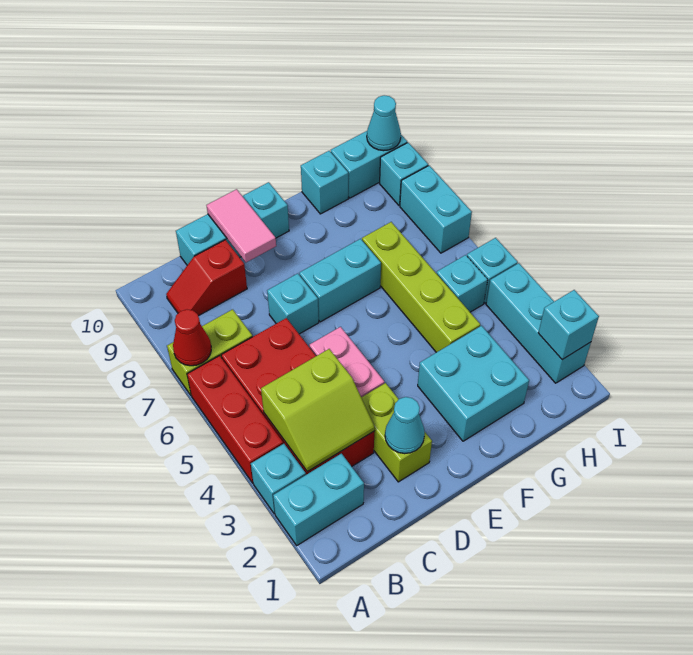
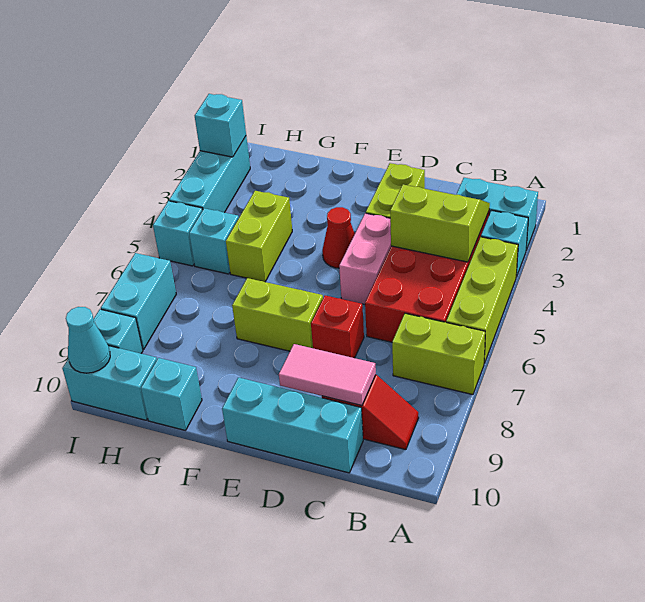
red 1x3 brick [187,356,283,483] -> lime 1x3 brick [446,237,518,363]
red 1x1 cone [173,310,211,366] -> red 1x1 cone moved to [322,207,355,268]
cyan 1x1 cone [385,397,425,454] -> none
cyan 1x1 brick [267,274,319,334] -> red 1x1 brick [311,296,364,358]
pink 1x2 tile [207,189,276,262] -> pink 1x2 tile turned to [279,344,376,406]
cyan 1x2 brick [299,239,381,322] -> lime 1x2 brick [232,278,323,351]
cyan 2x2 brick [418,326,529,441] -> none
lime 1x4 brick [362,222,480,352] -> lime 1x2 brick [226,191,292,282]

